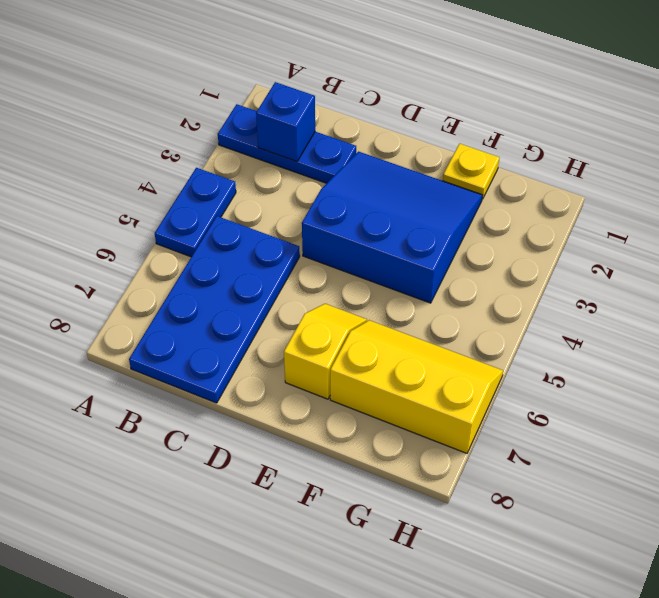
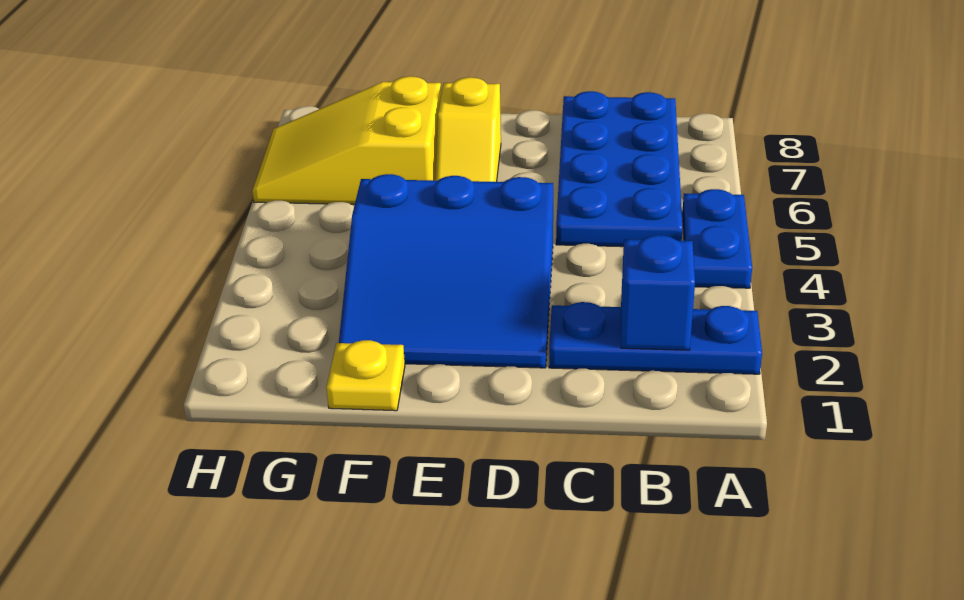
yellow 2x3 slope [330,320,503,453] -> yellow 2x3 slope turned to [252,76,441,205]

